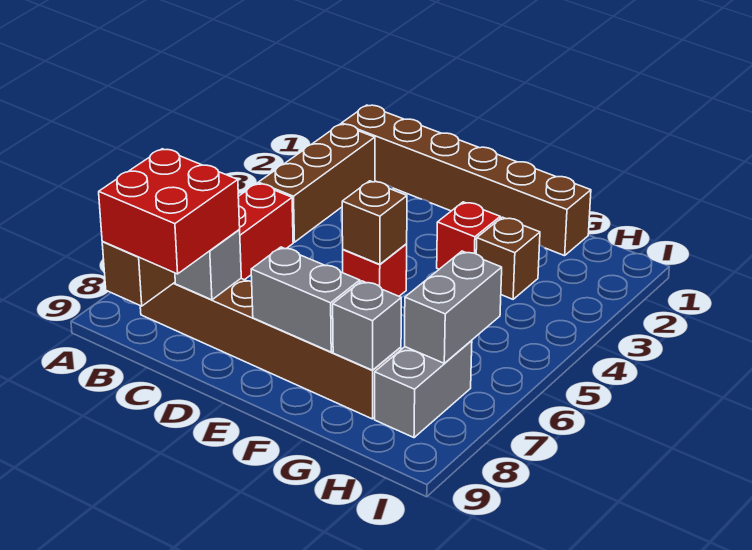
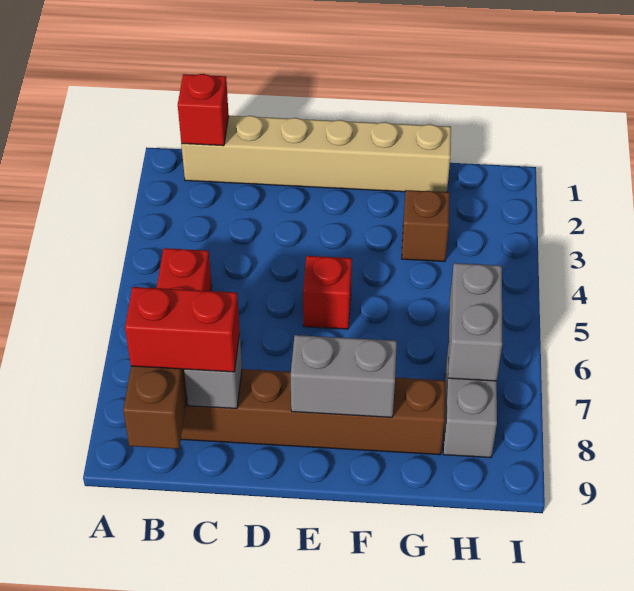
brown 1x6 brick [342,105,591,256] -> tan 1x6 brick [181,116,451,192]
brown 1x3 brick [258,124,375,242] -> none
red 2x2 brick [99,149,240,274] -> red 1x2 brick [125,287,240,372]
brown 1x1 brick [342,181,407,264] -> none
red 1x1 brick [437,202,500,269] -> red 1x1 brick moved to [178,74,229,146]
grey 1x1 brick [333,281,401,370] -> none

